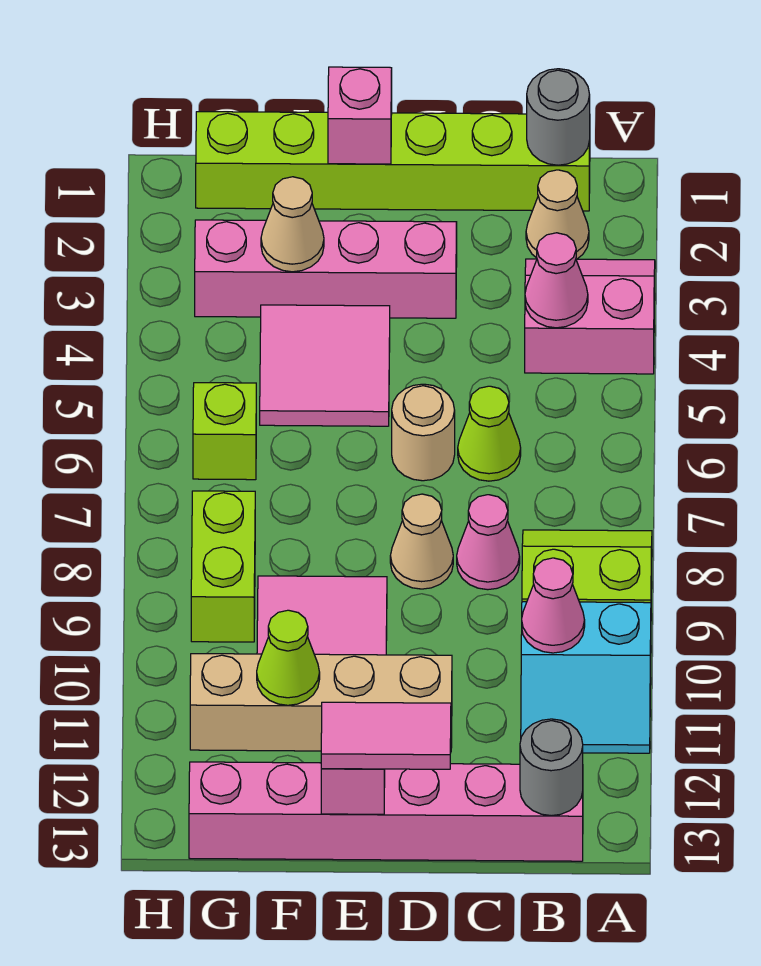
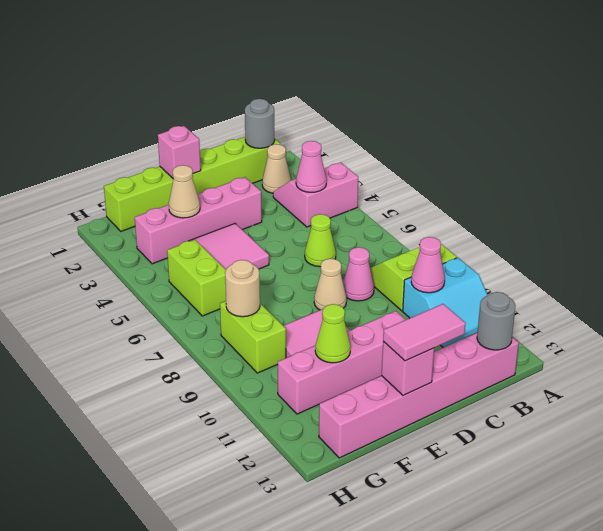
tan 1x1 round brick [392,384,455,481] -> tan 1x1 round brick moved to [225,260,260,317]
tan 1x4 brick [190,654,452,751] -> pink 1x4 brick [278,311,406,414]
lime 1x1 brick [193,383,256,480] -> lime 1x2 brick [167,240,226,316]

